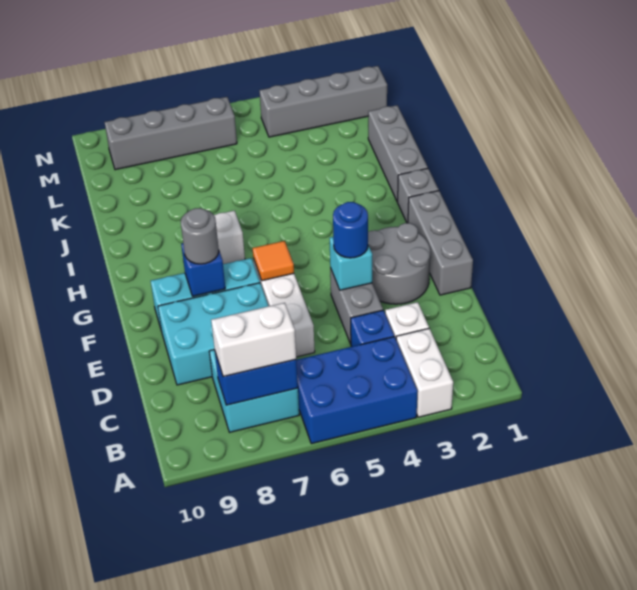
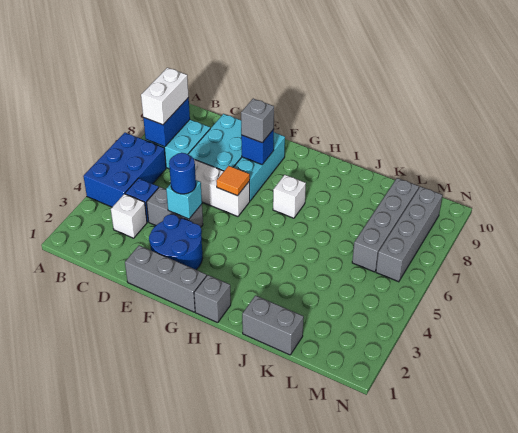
white 1x2 brick [396,328,453,417] -> none
grey 2x2 round brick [368,223,430,304] -> blue 2x2 round brick [149,214,202,270]
grey 1x1 round brick [181,208,219,264] -> grey 1x1 brick [241,99,274,143]
grey 1x3 brick [368,105,428,202] -> grey 1x2 brick [242,296,304,355]
grey 1x4 brick [259,66,387,137] -> grey 1x4 brick moved to [352,178,419,272]

